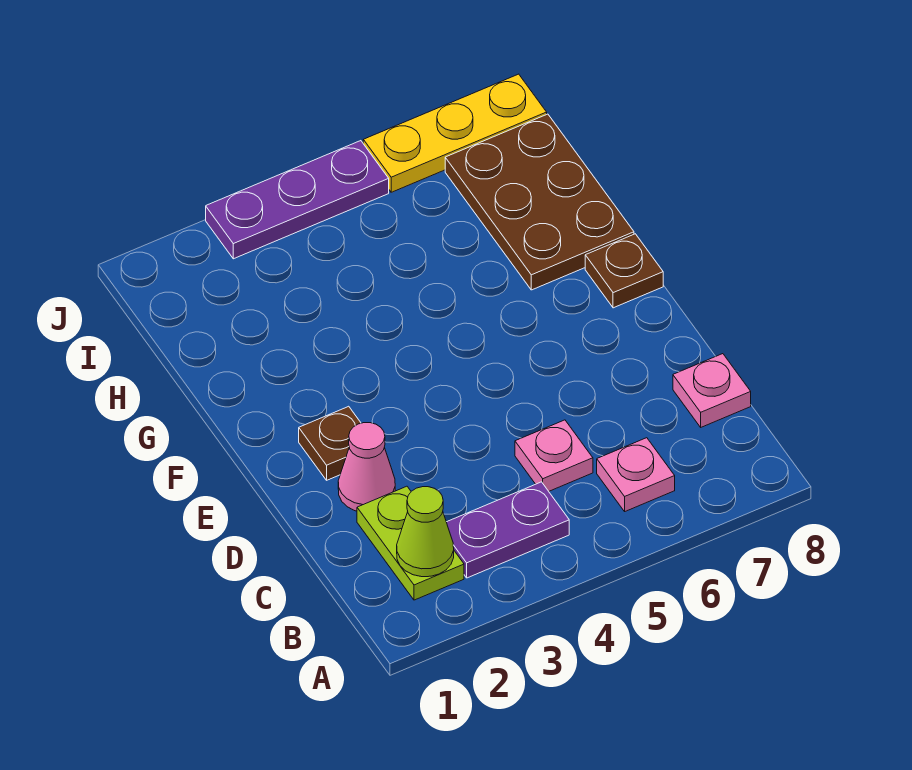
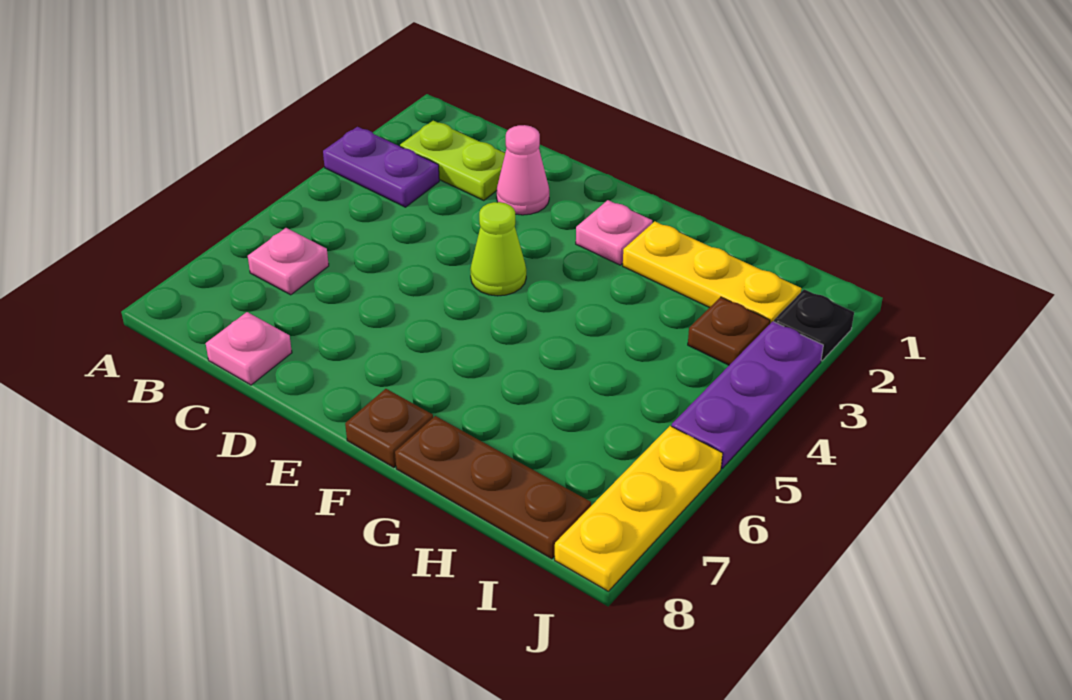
lime 1x1 cone [397,487,454,577] -> lime 1x1 cone moved to [470,202,526,296]
purple 1x2 plate [447,482,569,578] -> purple 1x2 plate turned to [323,127,439,207]
pink 1x1 plate [515,420,593,491] -> pink 1x1 plate moved to [576,200,652,265]
brown 1x1 plate [299,406,361,480] -> brown 1x1 plate moved to [688,297,770,365]
none -> yellow 1x3 plate [623,221,801,323]
brown 2x3 plate [445,114,634,290] -> brown 1x3 plate [395,416,591,559]
none -> black 1x1 plate [774,289,854,361]

